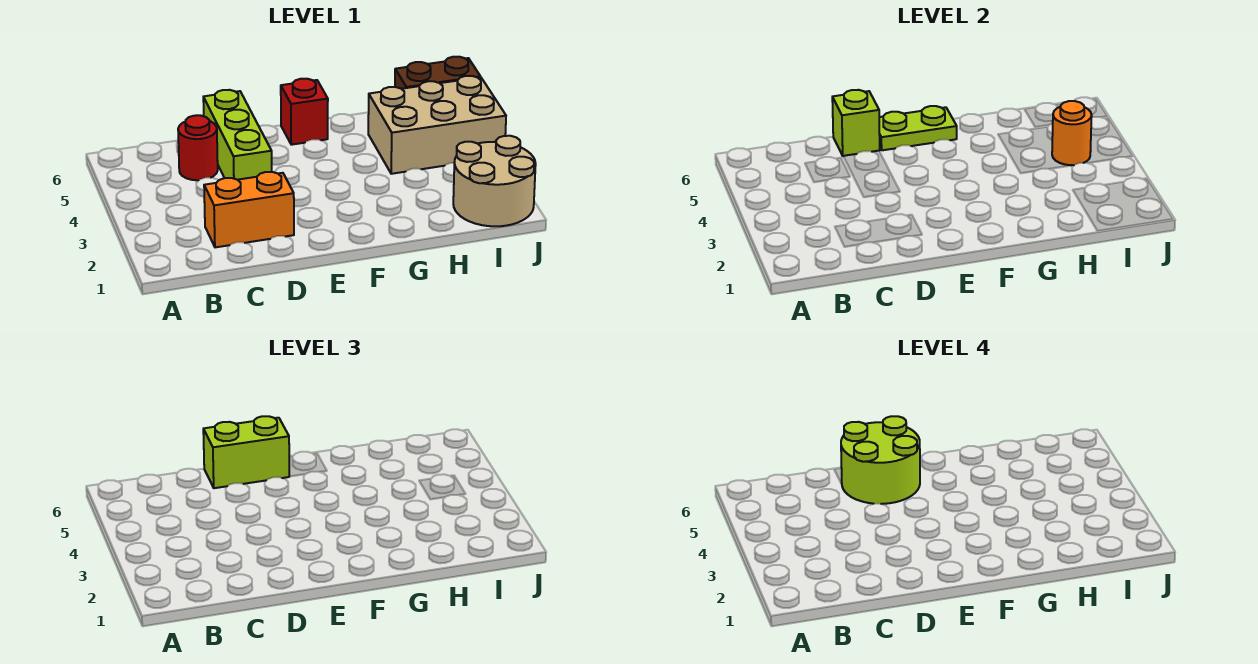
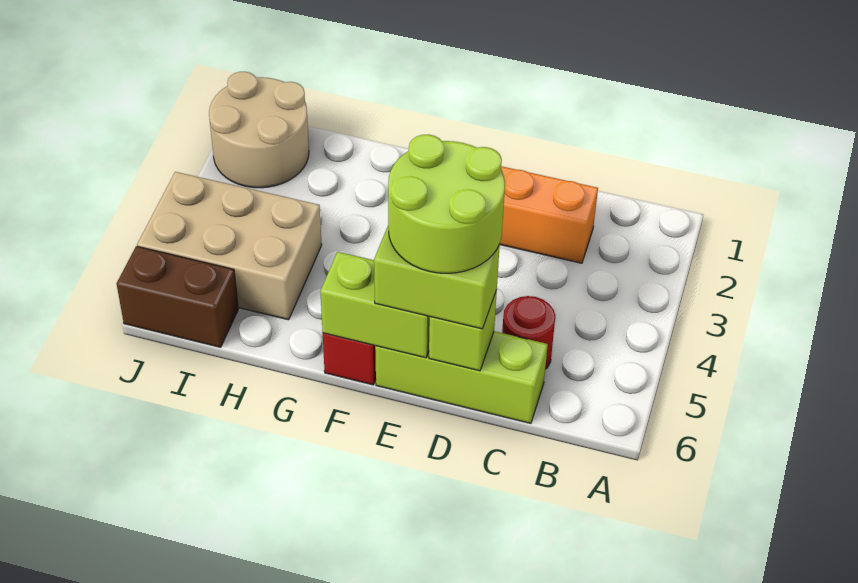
lime 1x3 brick [203,90,272,180] -> lime 1x3 brick turned to [375,331,548,423]
lime 1x2 plate [879,106,957,150] -> lime 1x2 brick [320,252,430,358]
orange 1x1 round brick [1052,101,1092,165] -> none

